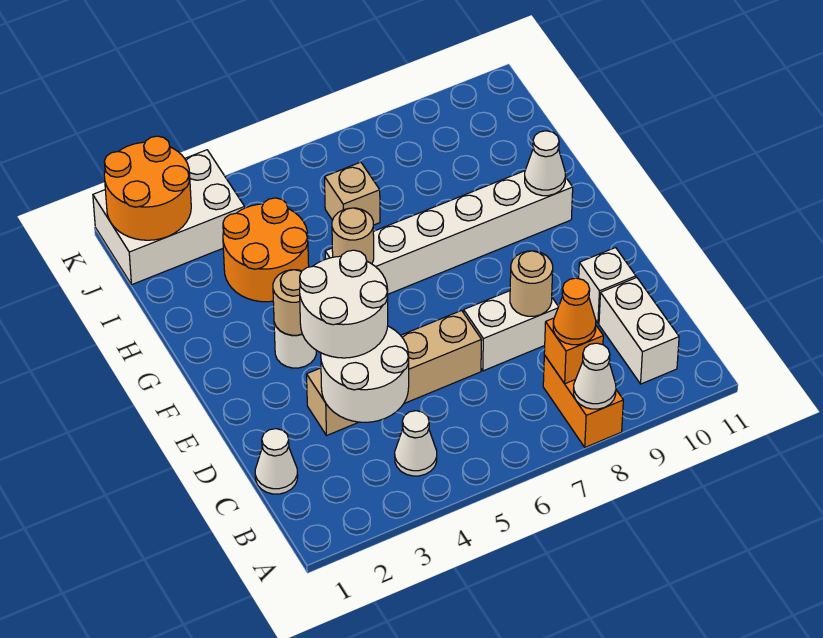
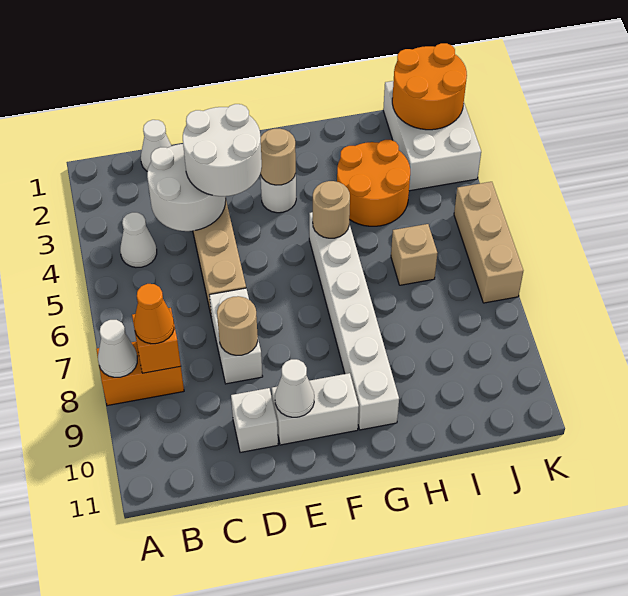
white 1x2 brick [599,278,679,384] -> white 1x2 brick moved to [272,373,359,445]
white 1x1 cone [525,131,565,196] -> white 1x1 cone moved to [275,359,314,417]
none -> tan 1x3 brick [454,182,523,303]

